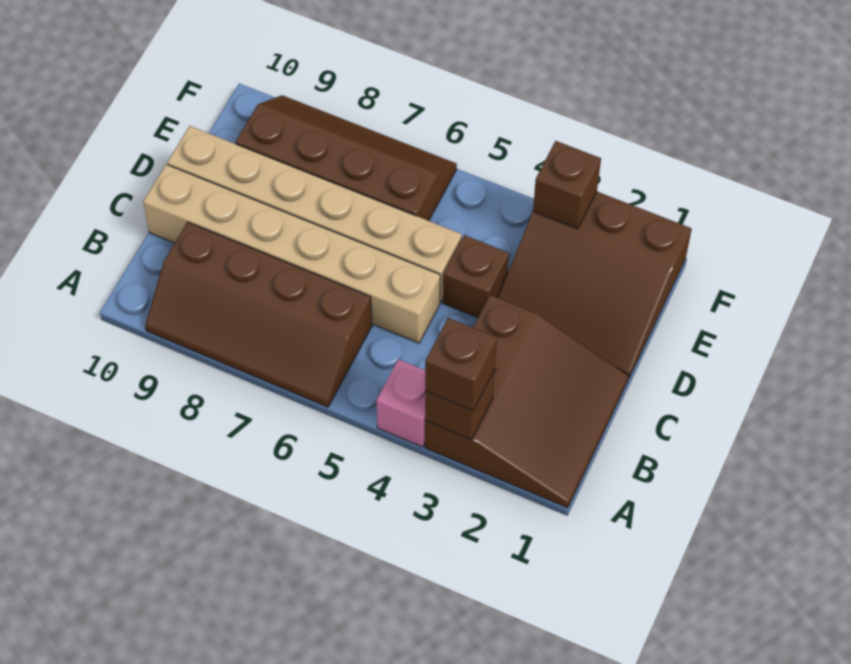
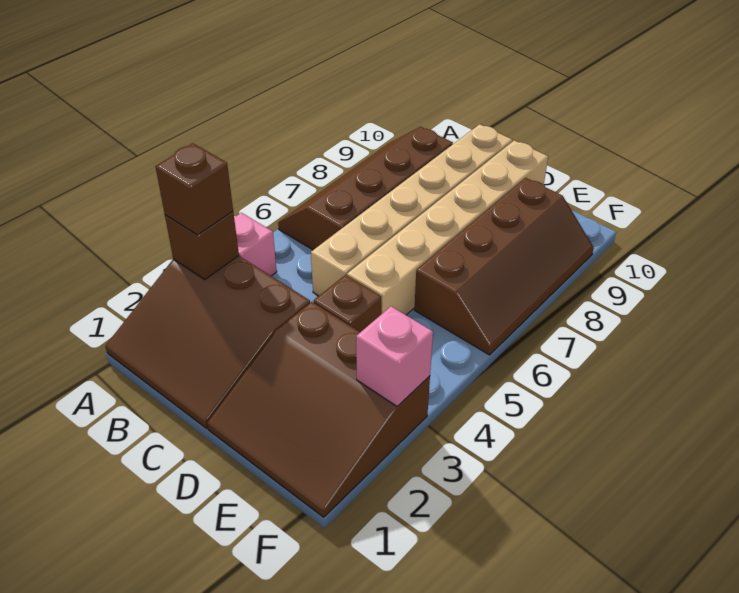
brown 3x3 slope [498,192,692,379] -> brown 3x3 slope turned to [207,302,430,517]
brown 1x1 brick [533,141,601,229] -> pink 1x1 brick [356,306,433,406]

